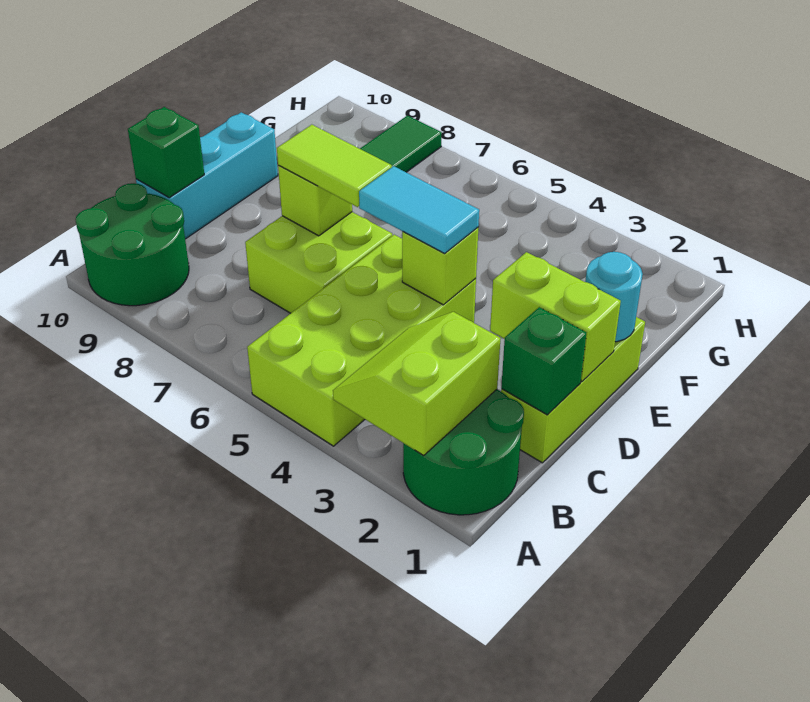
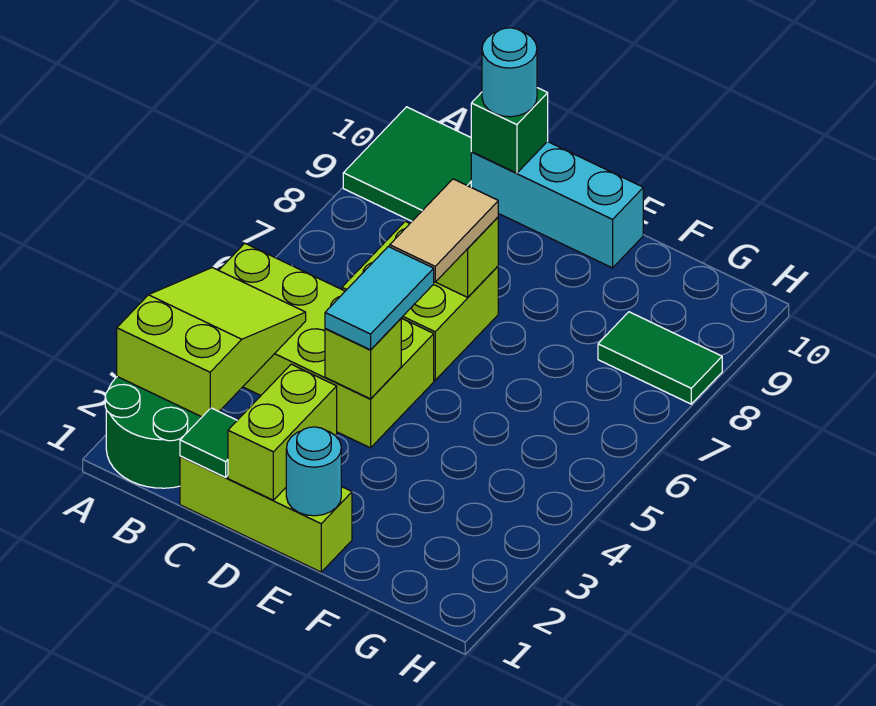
lime 2x2 slope [333,312,501,456] -> lime 2x3 slope [117,268,306,417]
green 2x2 round brick [76,183,189,306] -> green 2x2 tile [343,107,471,221]
green 1x1 brick [501,307,586,415] -> green 1x1 tile [180,408,237,477]
none -> cyan 1x1 round brick [482,28,537,117]
lime 1x2 tile [277,125,392,207] -> tan 1x2 tile [390,179,498,282]

